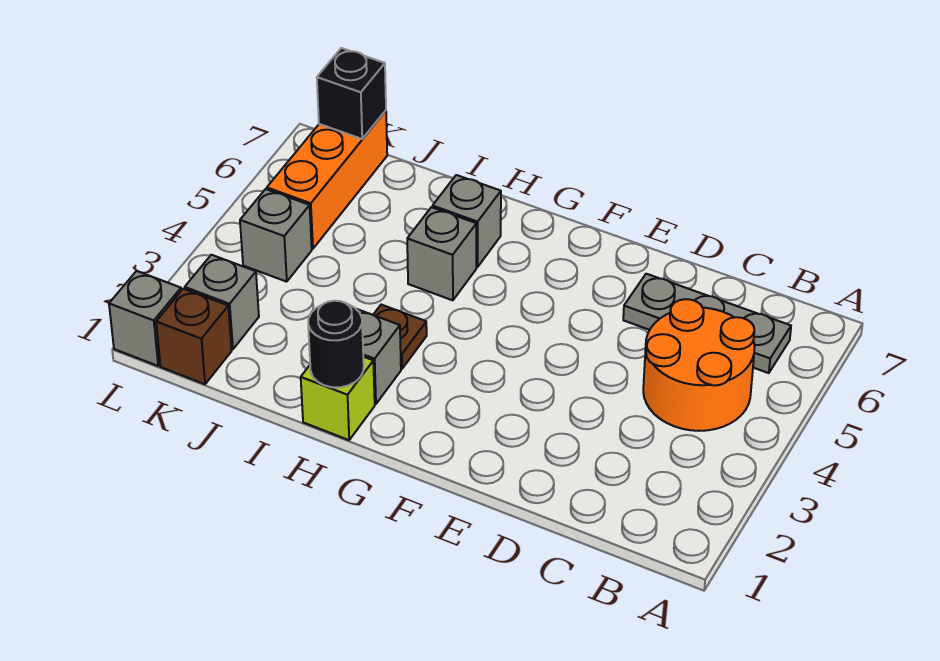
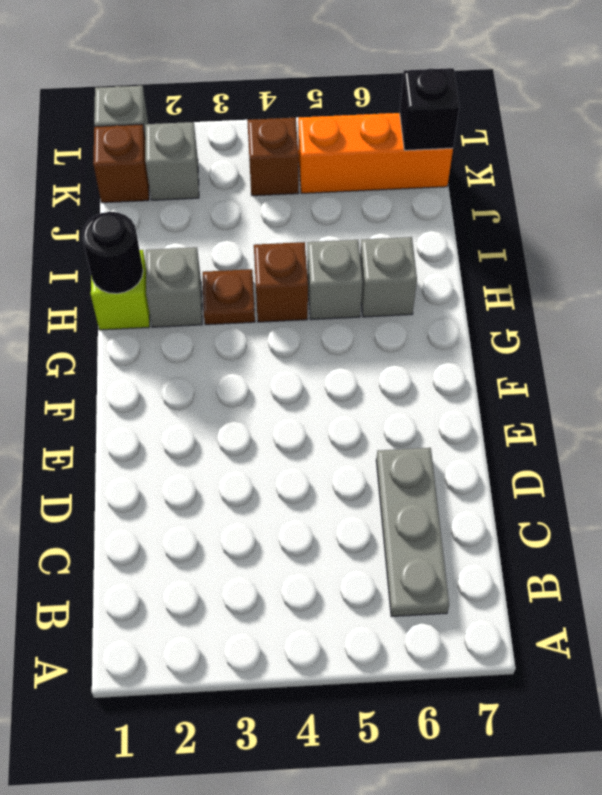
orange 2x2 round brick [643,299,755,431] -> none
none -> brown 1x1 brick [254,242,308,322]
grey 1x1 brick [240,189,312,282] -> brown 1x1 brick [247,118,299,196]

